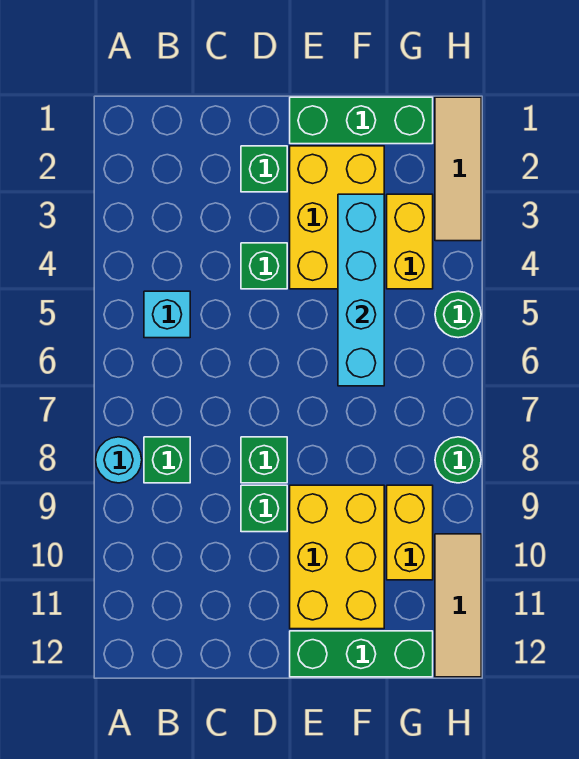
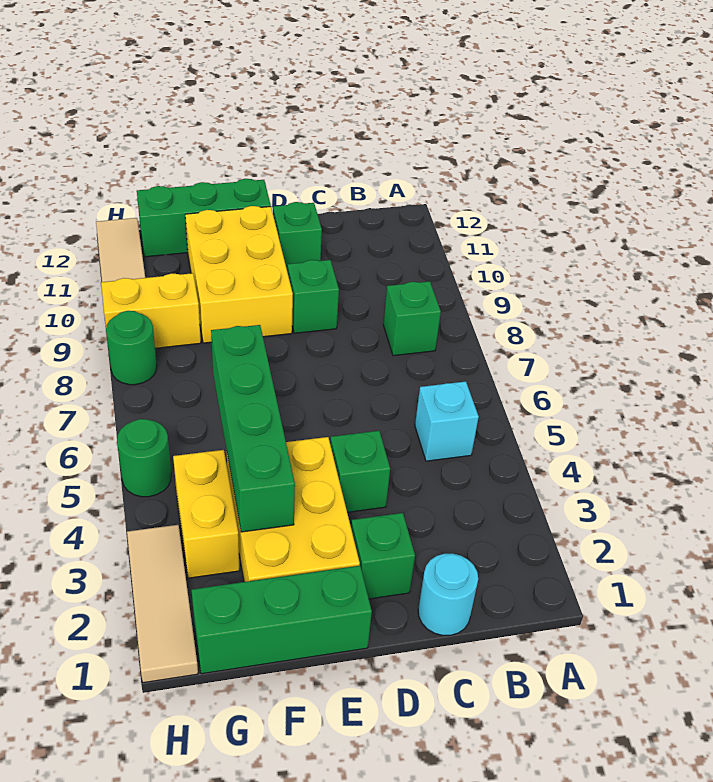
cyan 1x1 round brick [96,437,142,483] -> cyan 1x1 round brick moved to [418,554,478,635]
green 1x1 brick [241,437,287,483] -> green 1x1 brick moved to [273,202,322,271]
cyan 1x4 brick [338,194,384,386] -> green 1x4 brick [211,325,295,532]
yellow 1x2 brick [387,485,433,580] -> yellow 1x2 brick turned to [101,273,201,348]

